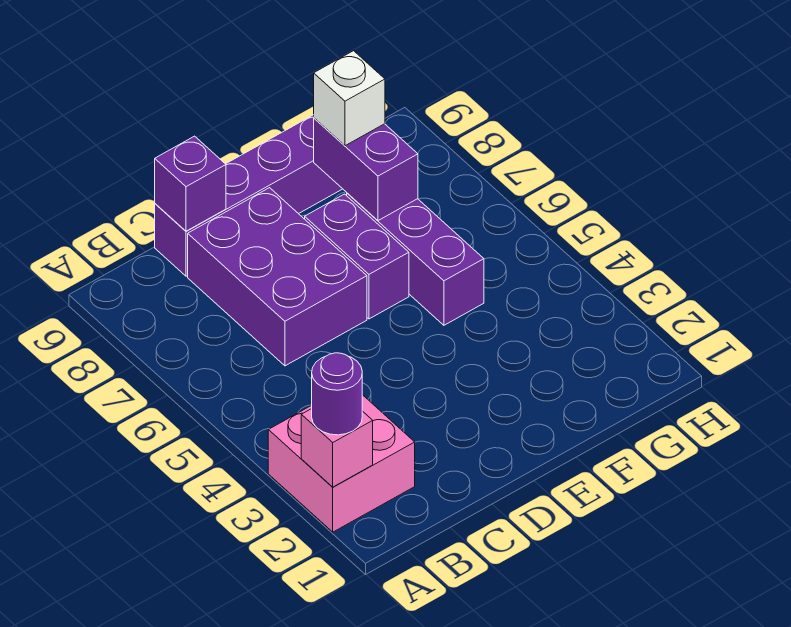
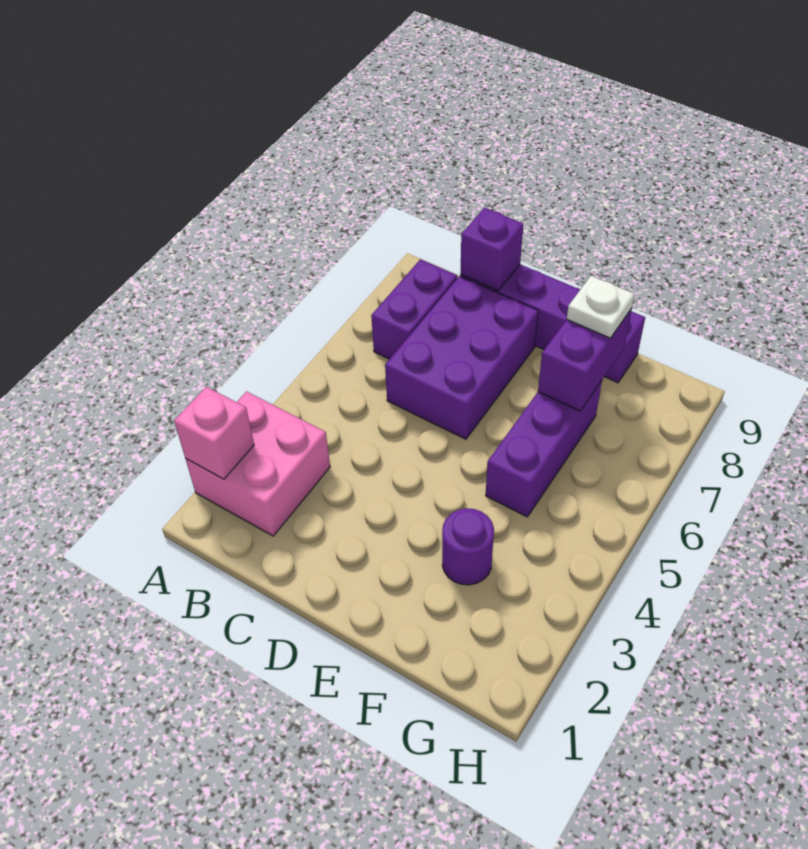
purple 1x1 round brick [312,353,362,435] -> purple 1x1 round brick moved to [442,508,494,585]
purple 1x2 brick [305,194,409,319] -> purple 1x2 brick moved to [371,259,457,359]
white 1x1 brick [314,51,385,146] -> white 1x1 plate [567,276,635,338]

